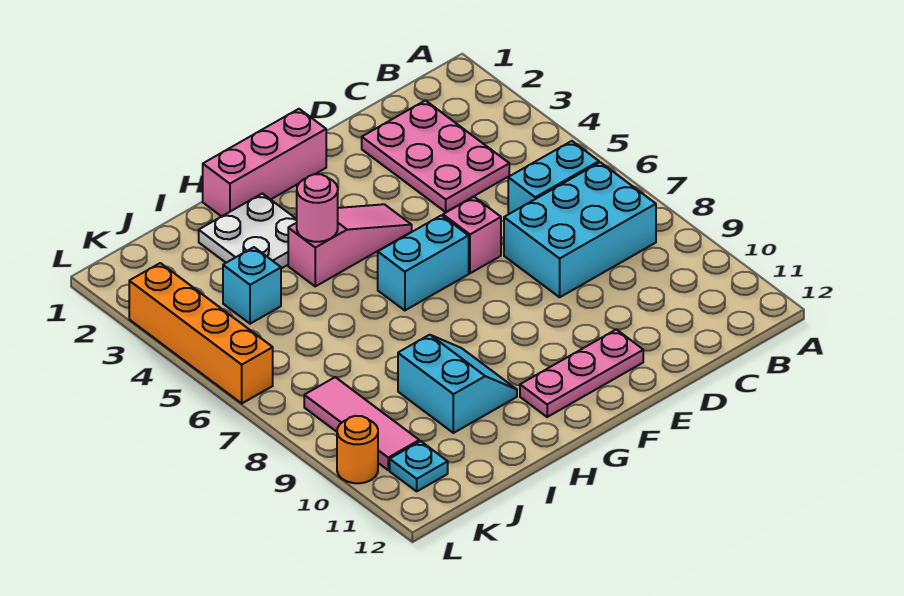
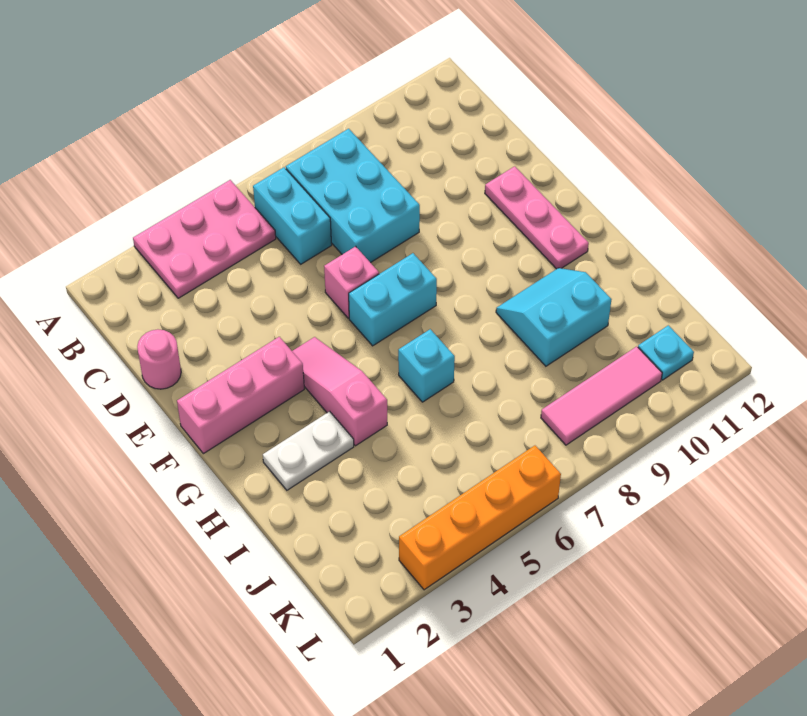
pink 2x3 plate [362,100,509,212] -> pink 2x3 plate moved to [133,180,276,298]
pink 1x3 brick [203,109,326,216] -> pink 1x3 brick turned to [177,337,304,454]
cyan 1x2 brick [378,215,469,310] -> cyan 1x2 brick turned to [349,253,437,346]
white 2x2 plate [199,193,297,268] -> white 1x2 plate [263,411,354,490]
pink 1x1 round brick [297,174,338,242] -> pink 1x1 round brick moved to [137,329,181,389]
cyan 1x1 brick [223,247,281,324] -> cyan 1x1 brick moved to [398,329,455,402]
orange 1x1 round brick [337,416,378,483] -> none

